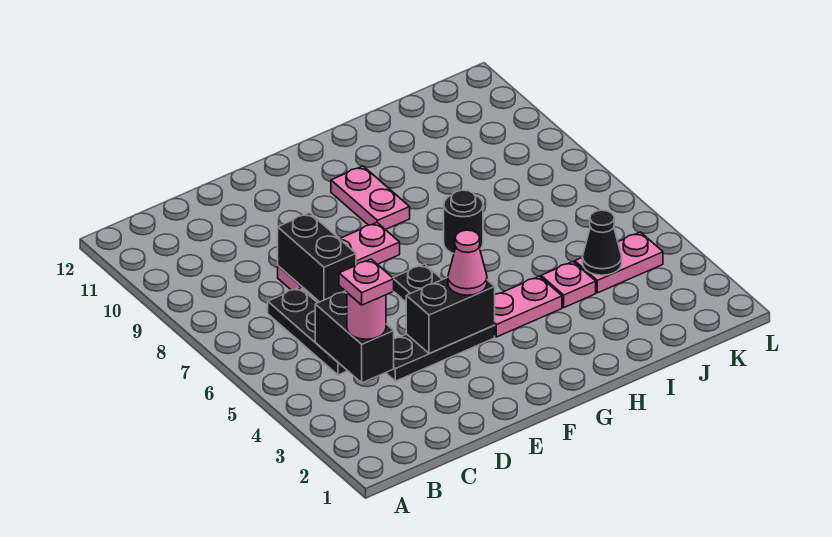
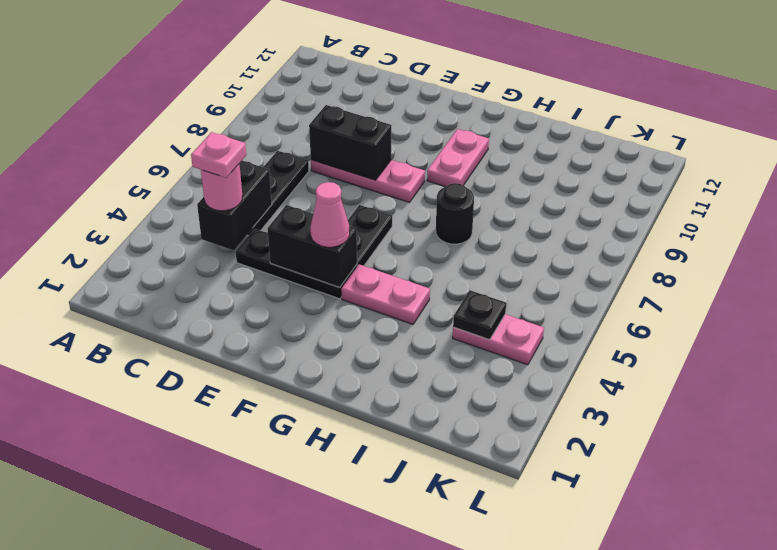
black 1x2 brick [278,213,356,302] -> black 1x2 brick turned to [309,105,391,180]
pink 1x1 plate [541,262,596,307] -> none
black 1x1 cone [582,210,622,275] -> black 1x1 plate [453,290,506,340]

